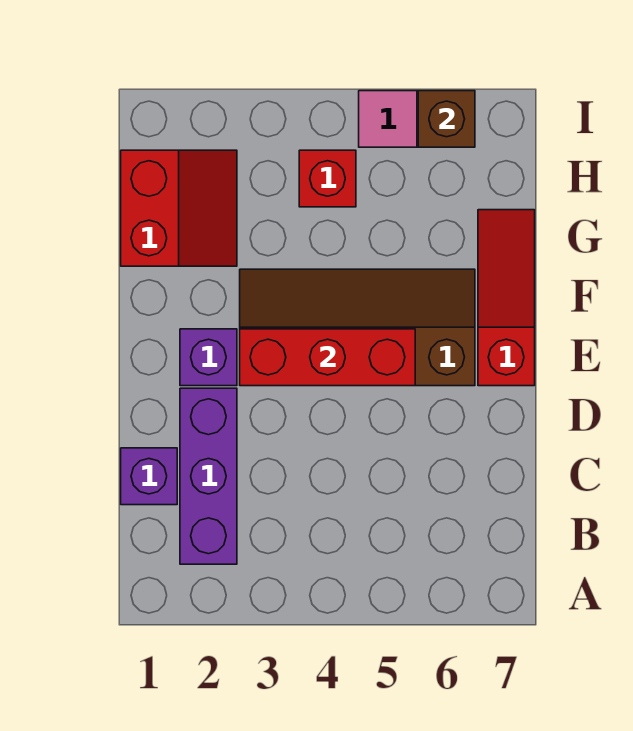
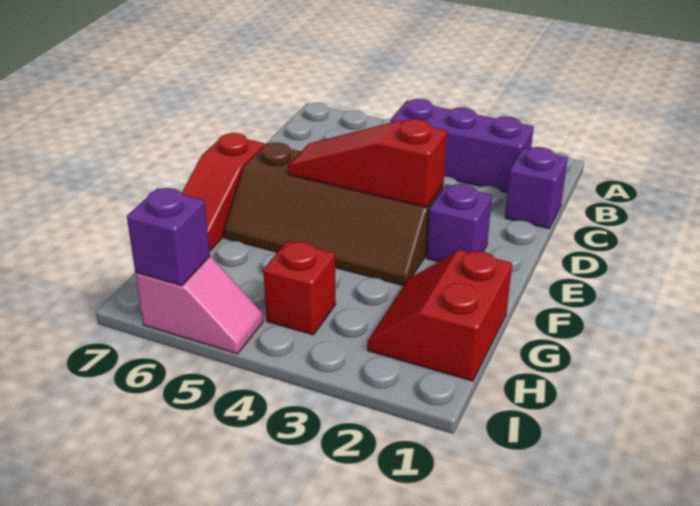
purple 1x3 brick [180,388,237,564] -> purple 1x3 brick turned to [391,99,534,192]
red 1x3 brick [240,329,415,386] -> red 1x3 slope [288,119,447,207]
brown 1x1 brick [418,91,475,147] -> purple 1x1 brick [127,188,210,286]

